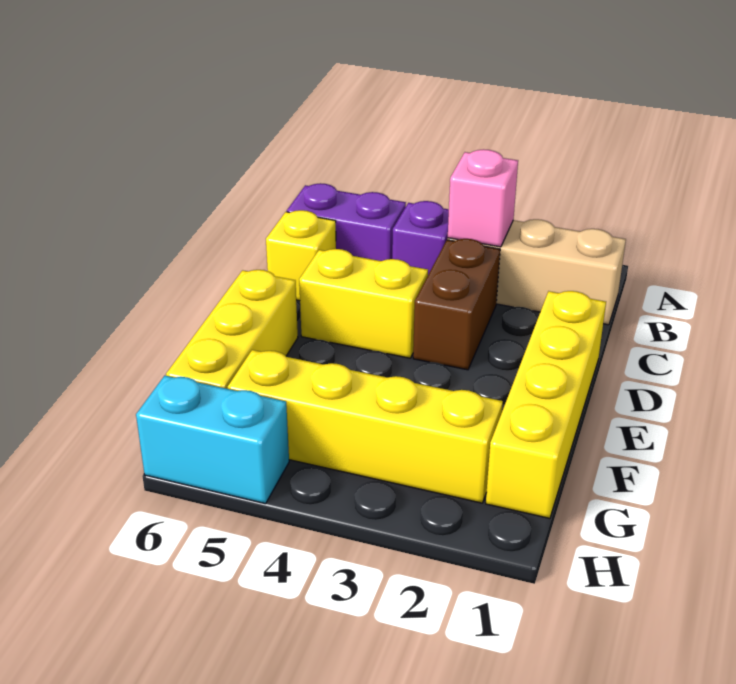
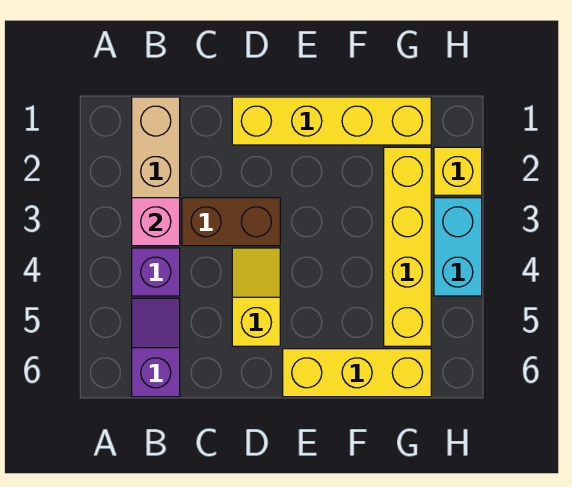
purple 1x2 brick [287,183,406,261] -> purple 1x2 slope [132,298,180,397]
yellow 1x1 brick [266,210,336,301] -> yellow 1x1 brick moved to [434,147,482,195]
yellow 1x2 brick [299,249,428,358] -> yellow 1x2 slope [232,248,280,346]
cyan 1x2 brick [136,376,289,504] -> cyan 1x2 brick moved to [434,198,482,296]

